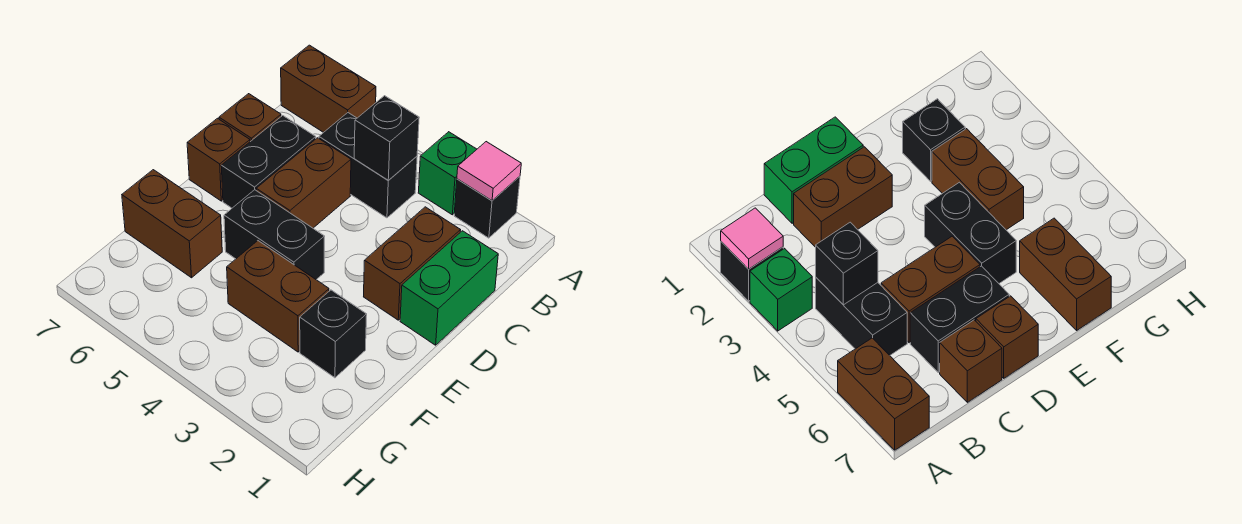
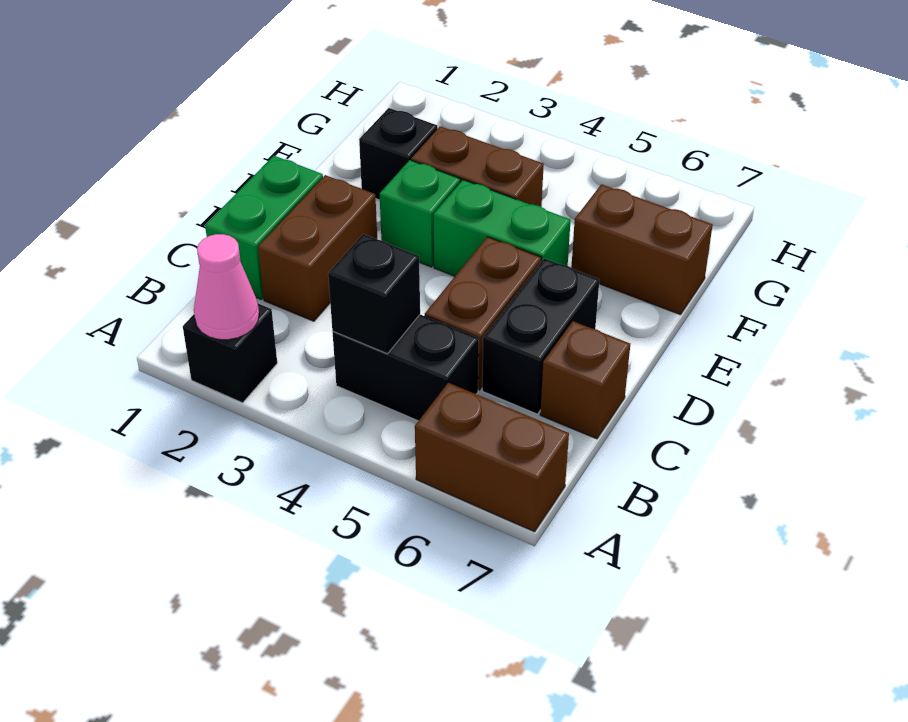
pink 1x1 tile [457,142,521,201] -> pink 1x1 cone [194,234,259,340]
green 1x1 brick [418,132,477,215] -> green 1x1 brick moved to [380,160,460,267]
brown 1x1 brick [187,118,250,201] -> none
black 1x2 brick [224,190,325,280] -> green 1x2 brick [434,180,571,276]

